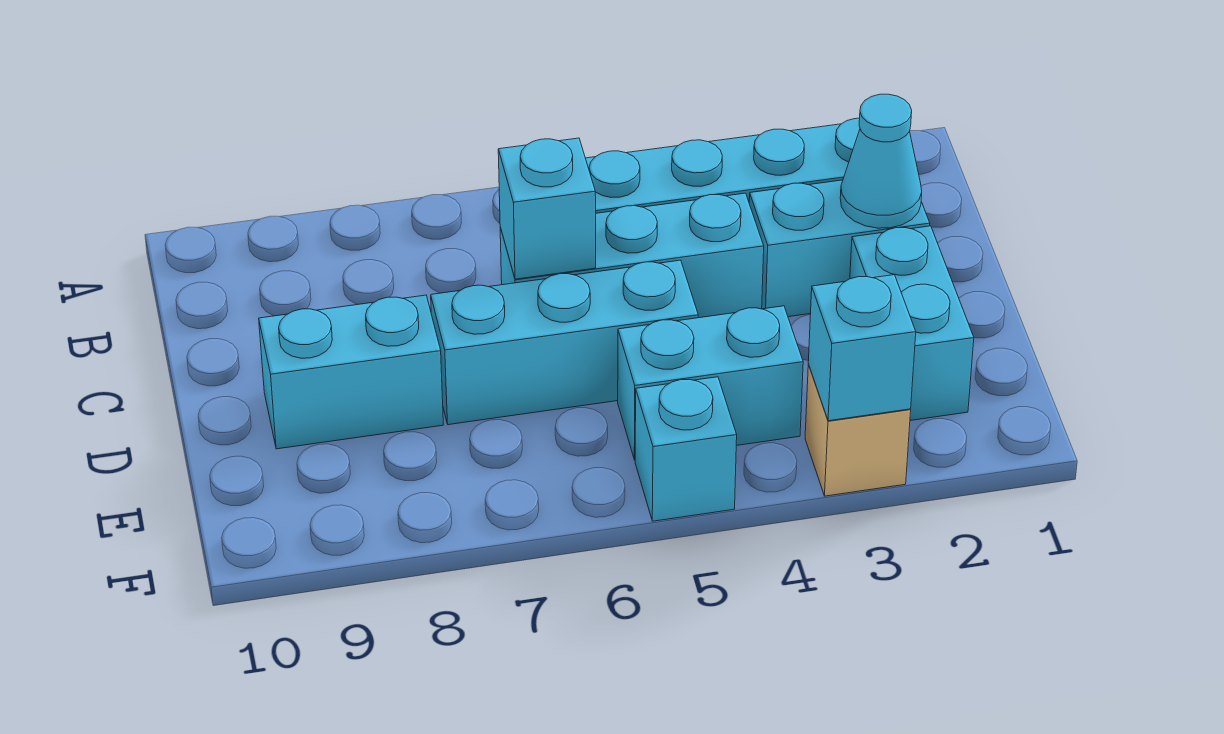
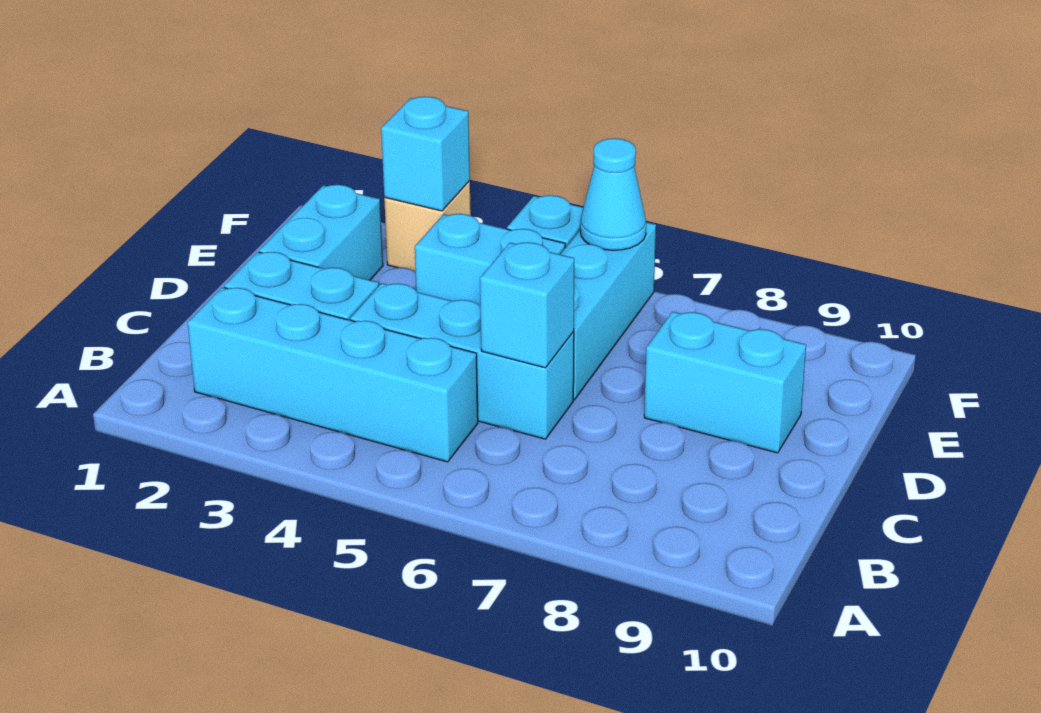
cyan 1x1 cone [840,94,922,228] -> cyan 1x1 cone moved to [580,138,646,250]
cyan 1x3 brick [431,260,698,425] -> cyan 1x3 brick turned to [560,222,656,400]

